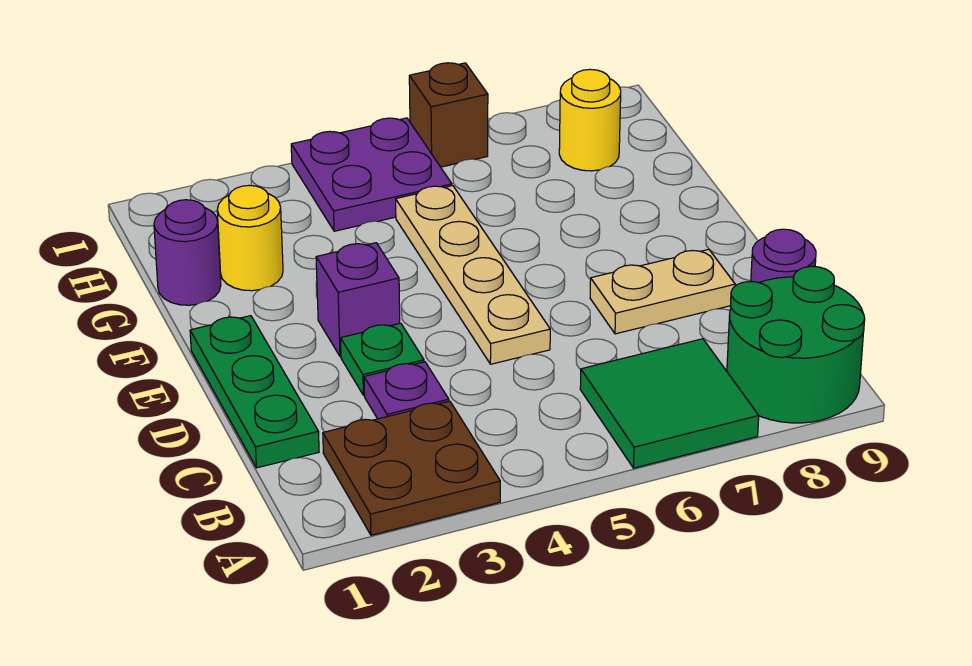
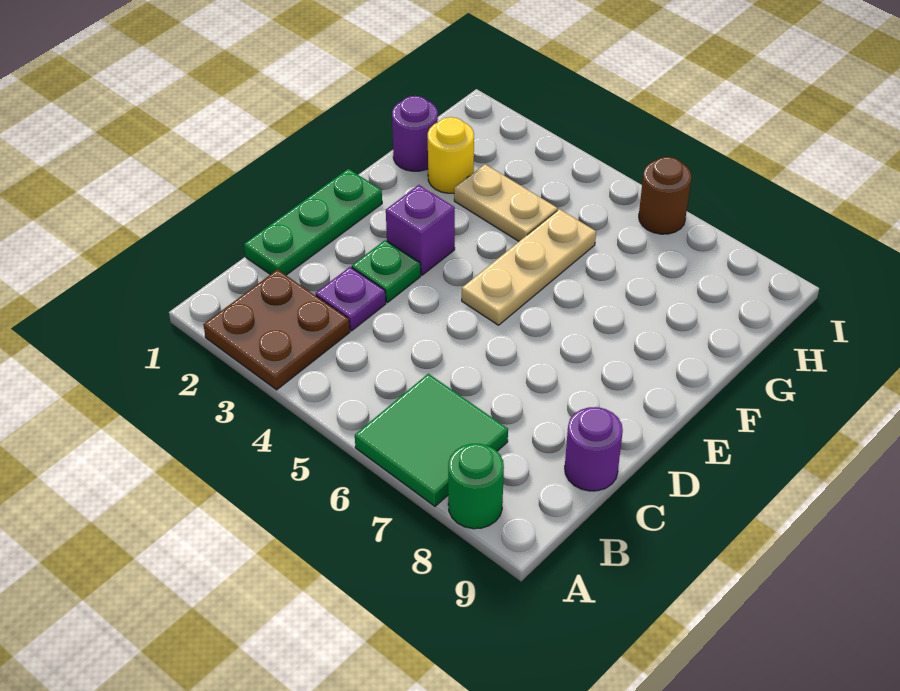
green 2x2 round brick [727,266,865,423] -> green 1x1 round brick [448,444,504,529]
tan 1x4 plate [396,186,550,364] -> tan 1x3 plate [462,209,596,325]
tan 1x2 plate [590,249,735,334] -> tan 1x2 plate moved to [454,164,558,241]
purple 2x2 plate [291,118,452,231] -> none
yellow 1x1 round brick [559,69,621,171] -> none
brown 1x1 brick [409,63,488,167] -> brown 1x1 round brick [639,157,691,234]

